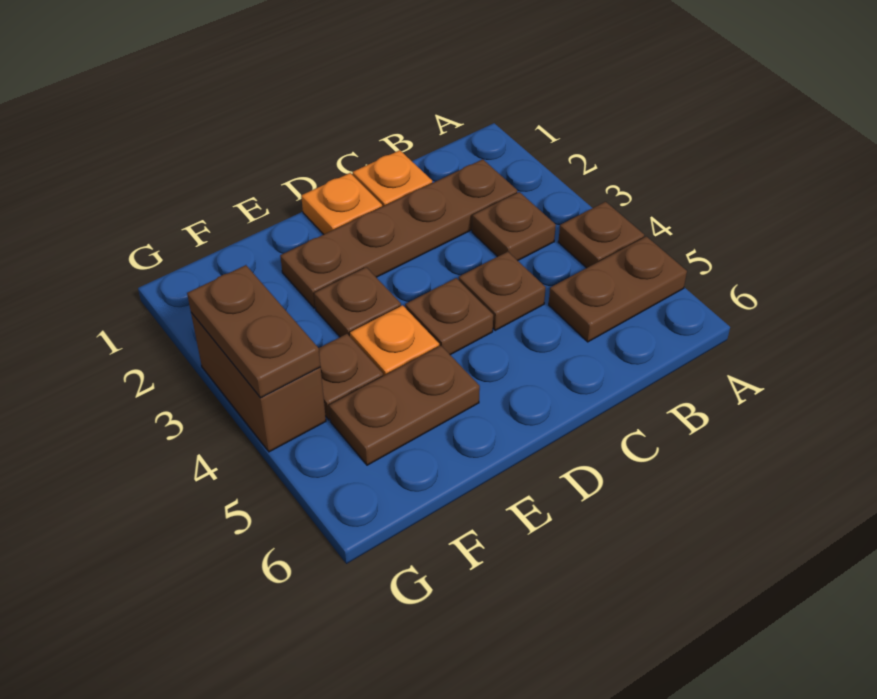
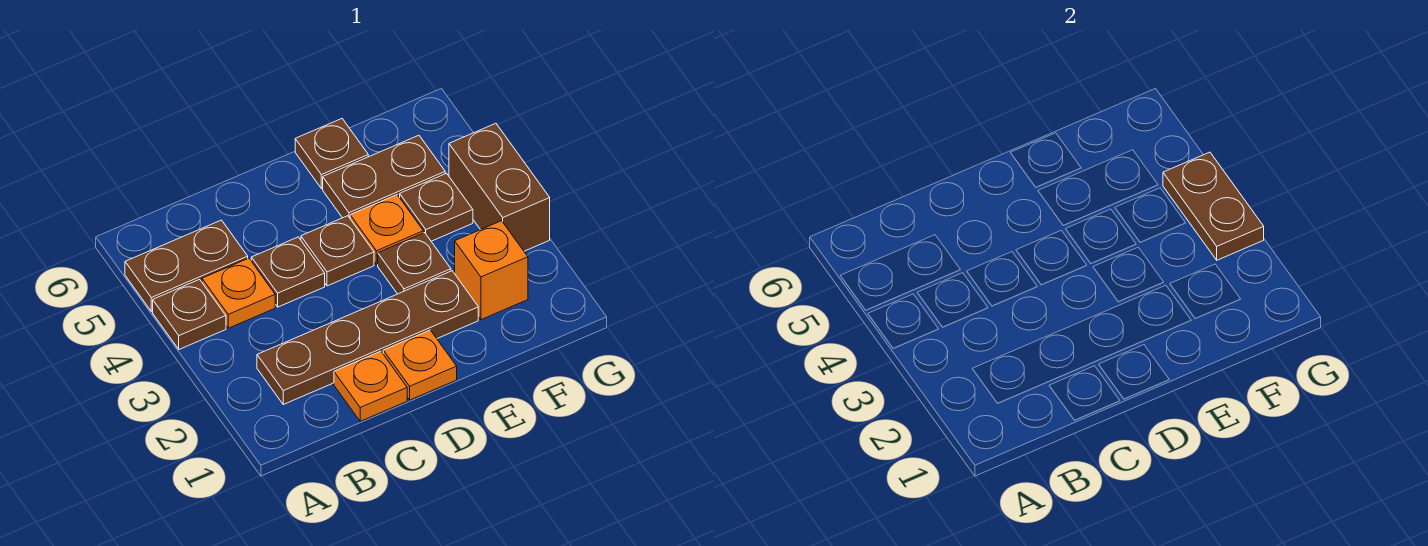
brown 1x1 plate [472,192,556,261] -> brown 1x1 plate moved to [295,119,368,189]
none -> orange 1x1 plate [202,258,275,328]
none -> orange 1x1 brick [455,221,528,320]

